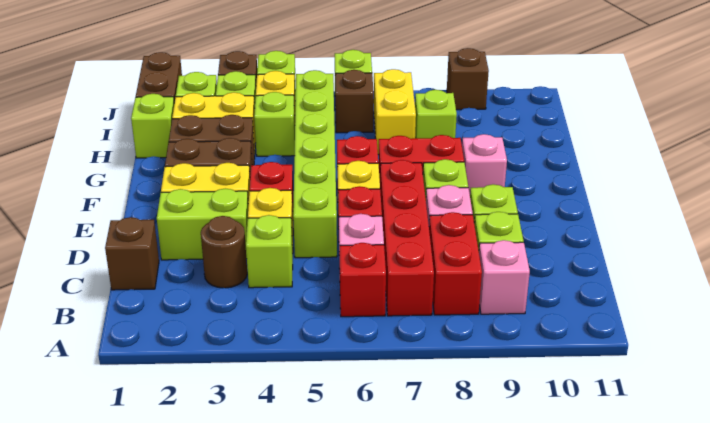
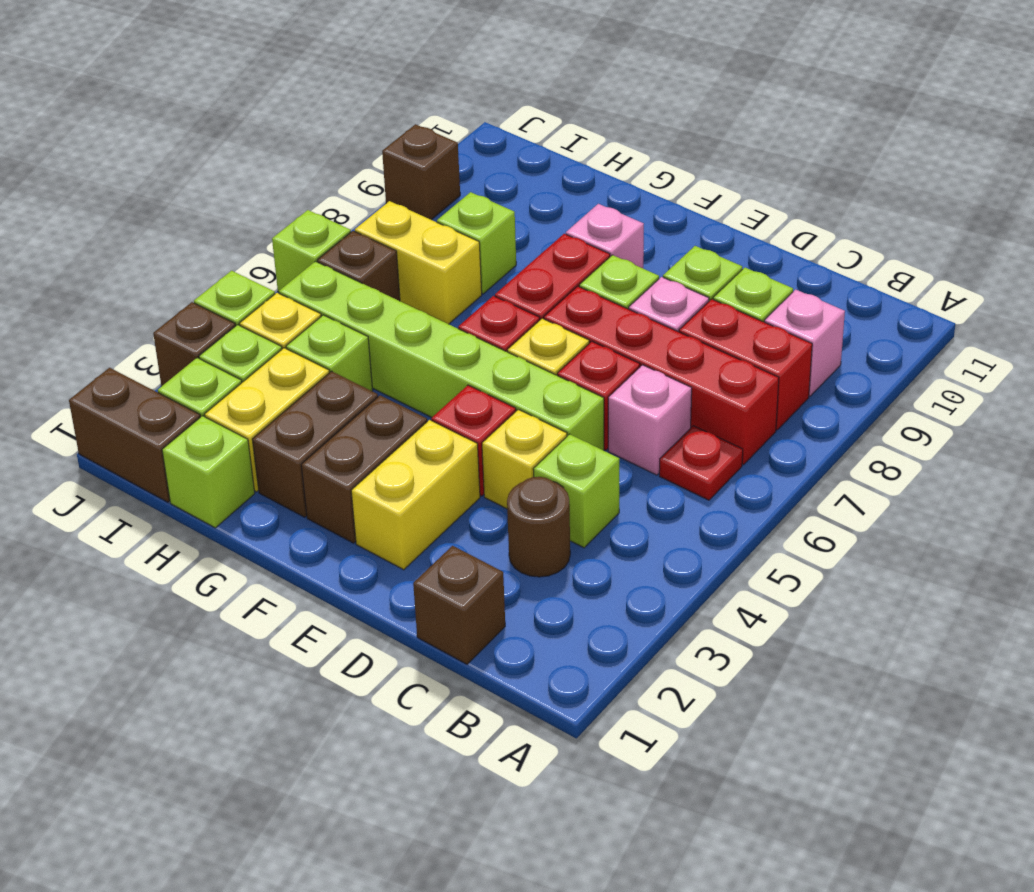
red 1x1 brick [340,243,386,317] -> red 1x1 plate [659,426,743,500]
lime 1x2 brick [157,188,248,260] -> none

